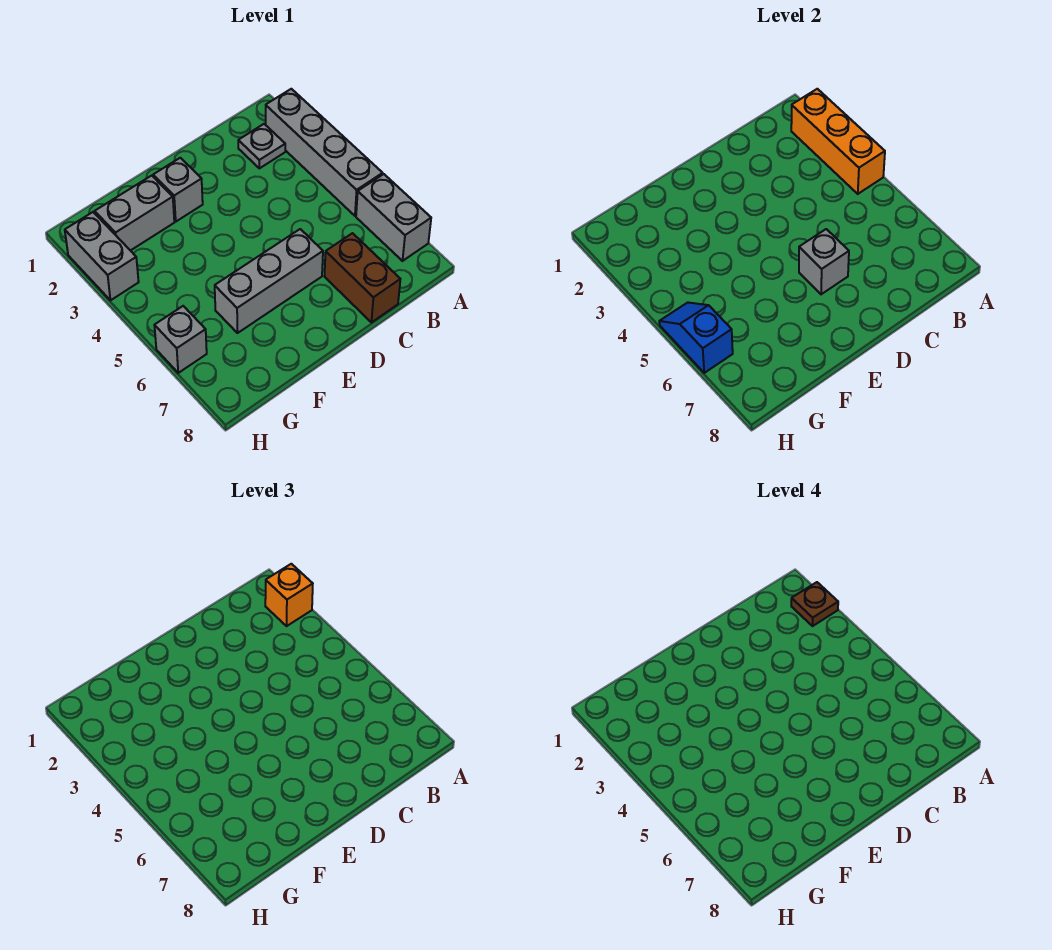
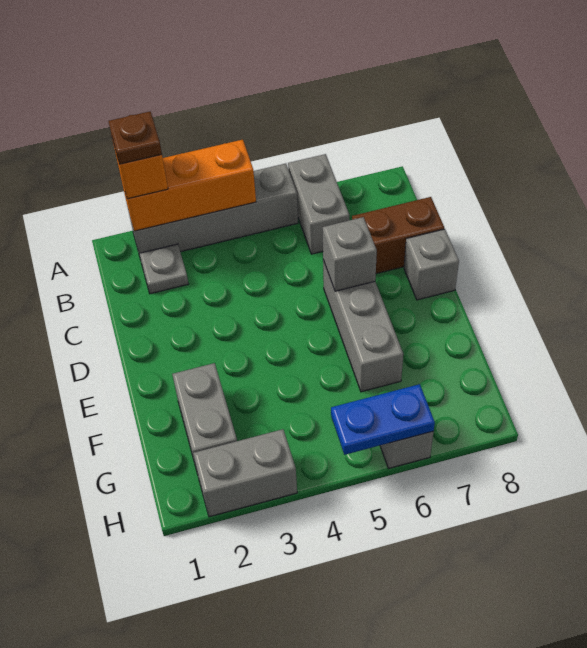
grey 1x2 brick [356,174,431,261] -> grey 1x2 brick turned to [288,154,349,254]
grey 1x1 brick [153,158,203,221] -> grey 1x1 brick moved to [404,229,459,300]
blue 1x2 slope [659,303,733,373] -> blue 1x2 plate [331,384,435,455]

